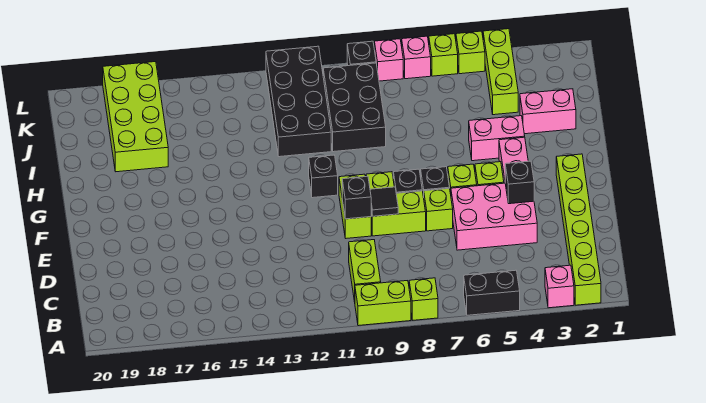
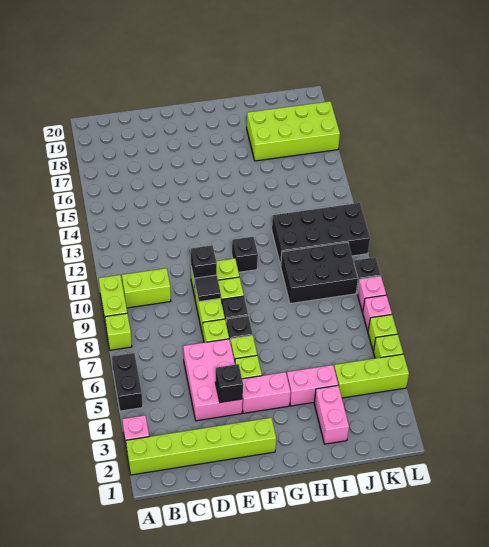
pink 1x2 brick [469,116,525,161] -> pink 1x2 brick turned to [287,365,338,406]

